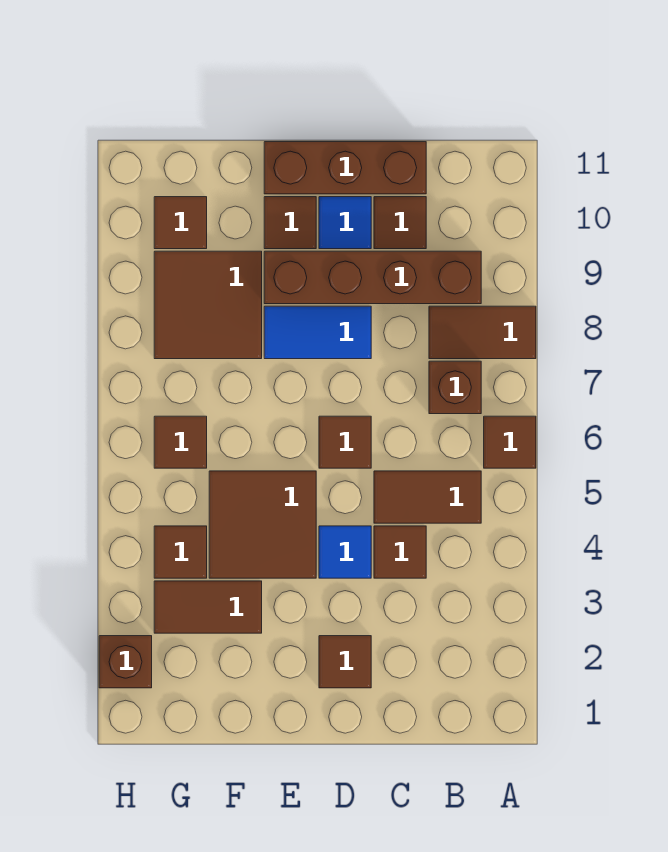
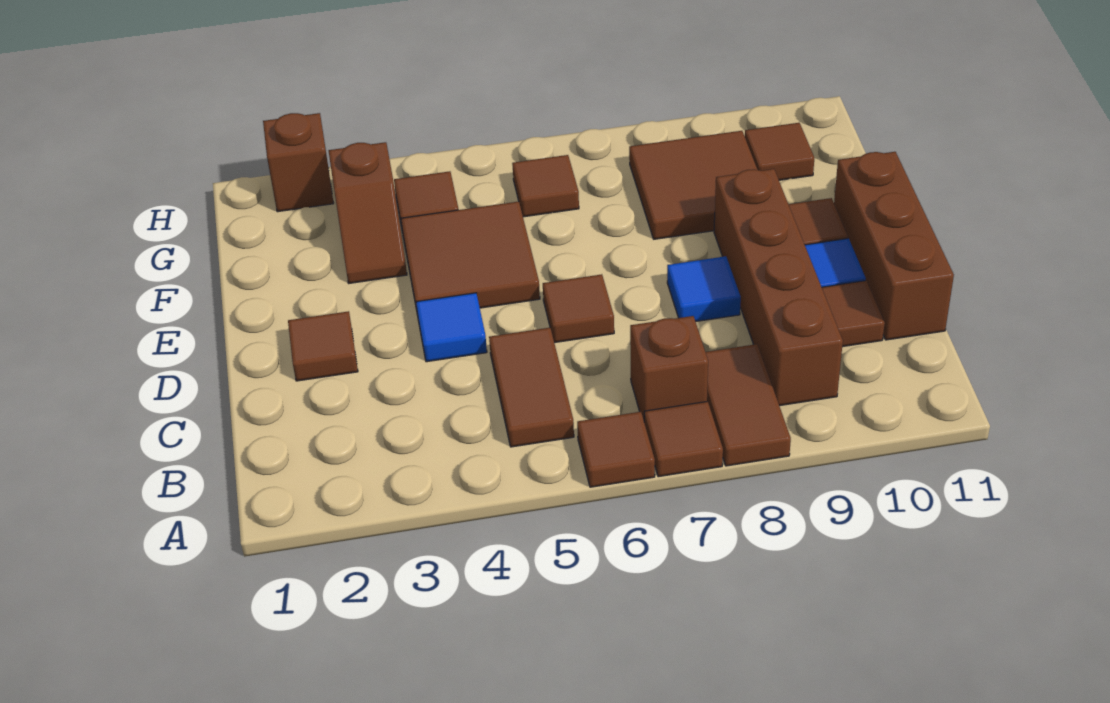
brown 1x1 tile [374,526,426,578] -> brown 1x1 tile moved to [644,401,723,477]
blue 1x2 tile [264,306,371,359] -> blue 1x1 tile [667,256,741,322]
brown 1x2 tile [154,581,262,633] -> brown 1x2 slope [329,142,407,283]

